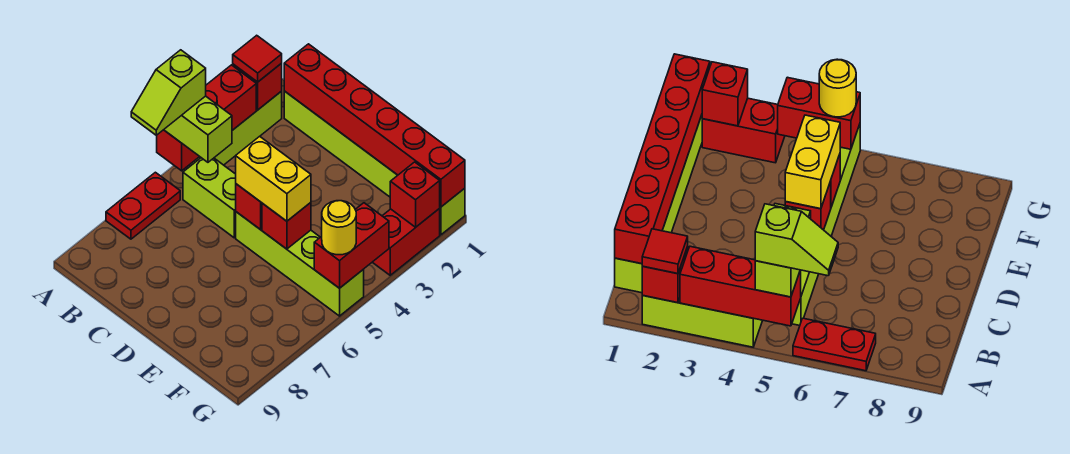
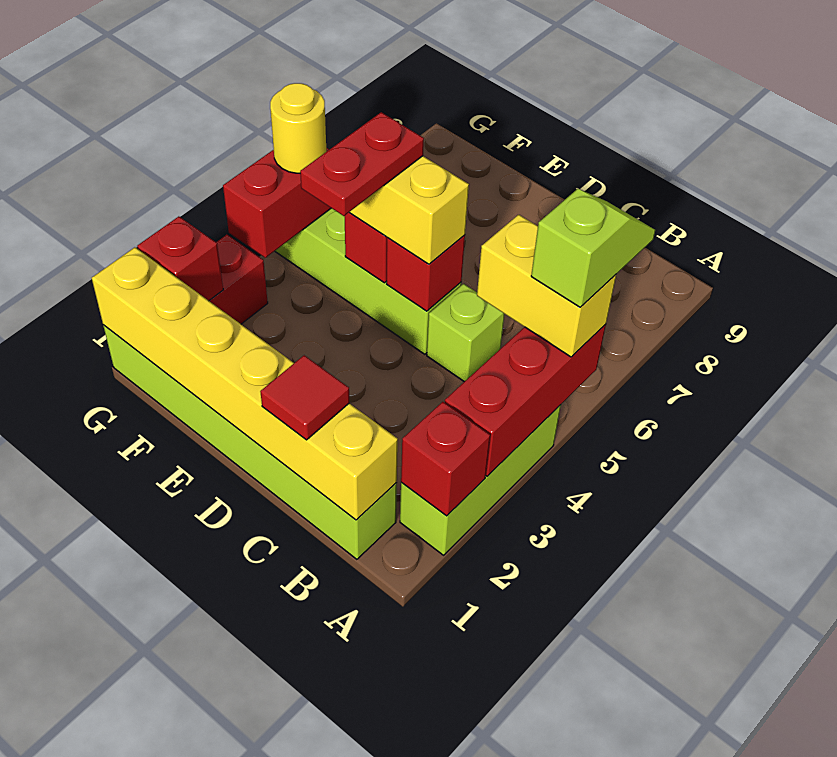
red 1x1 tile [233,35,282,82] -> red 1x1 tile moved to [260,355,349,440]
lime 1x2 brick [164,96,232,162] -> yellow 1x2 brick [477,215,616,357]
red 1x2 plate [106,172,180,239] -> red 1x2 plate moved to [300,112,424,216]
red 1x6 brick [284,44,465,207] -> yellow 1x6 brick [92,247,398,520]
lime 1x2 brick [183,158,236,238] -> lime 1x1 brick [427,284,504,382]

